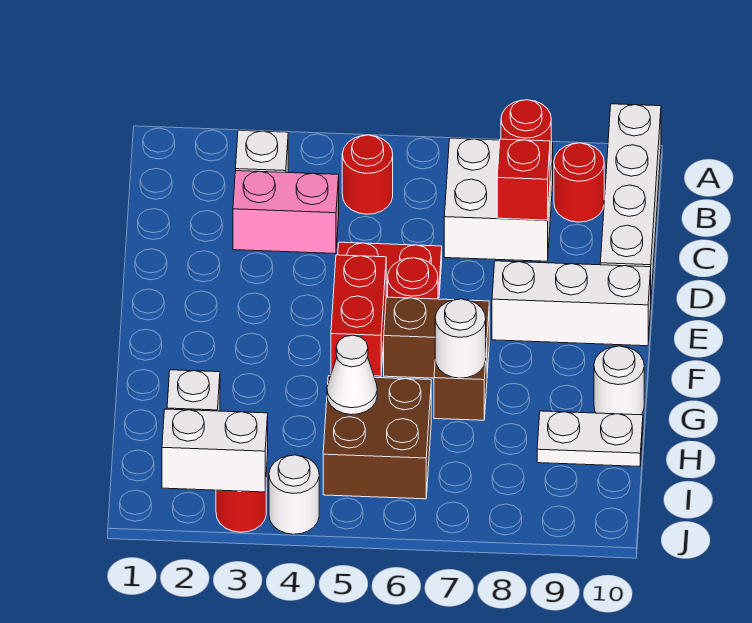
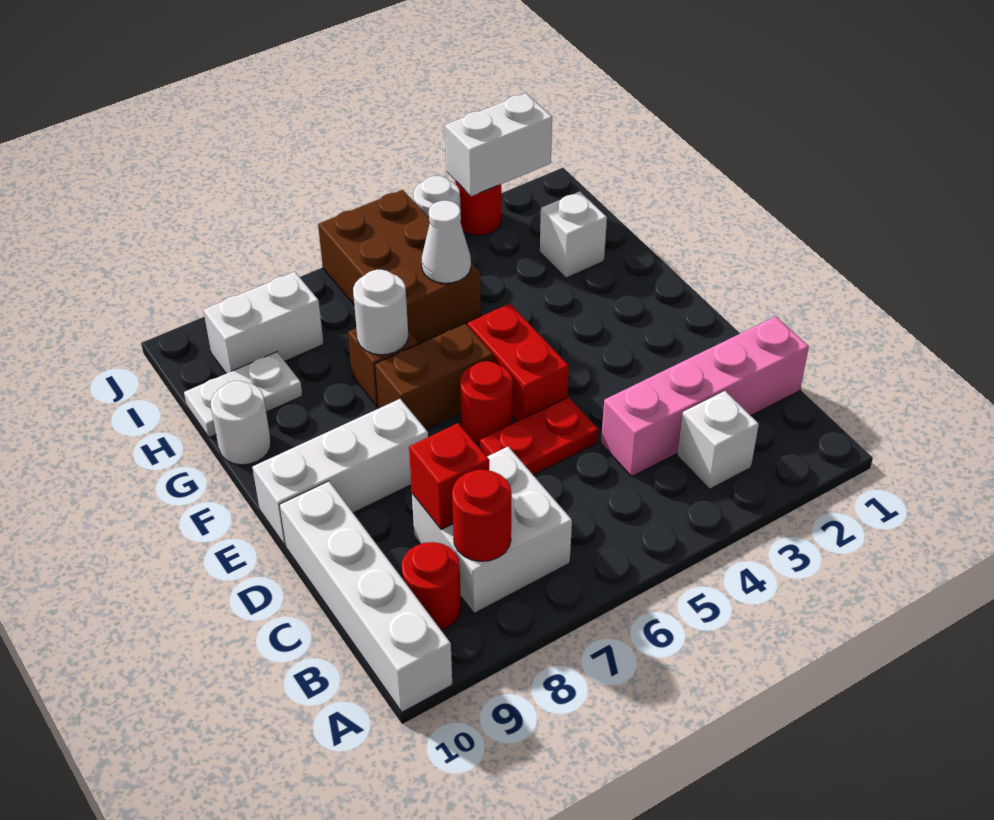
red 1x1 round brick [342,135,393,214] -> none
pink 1x2 brick [233,171,339,254] -> pink 1x4 brick [601,316,809,476]
brown 2x2 brick [323,376,431,499] -> brown 2x3 brick [318,190,481,344]
none -> white 1x2 brick [203,272,324,374]

